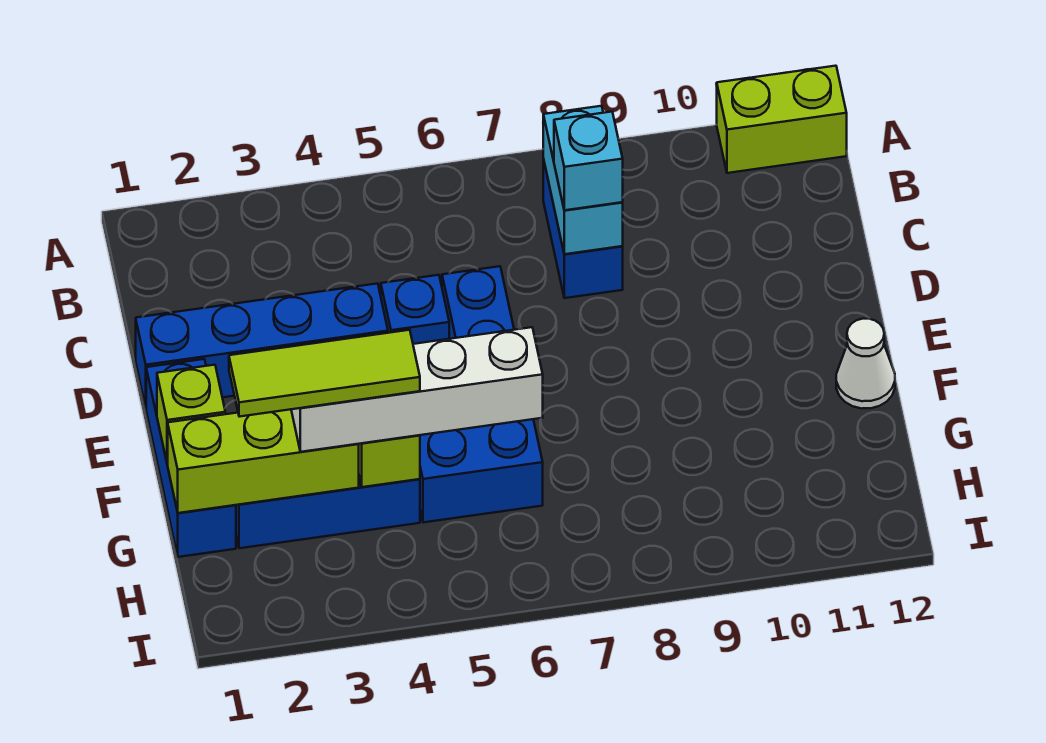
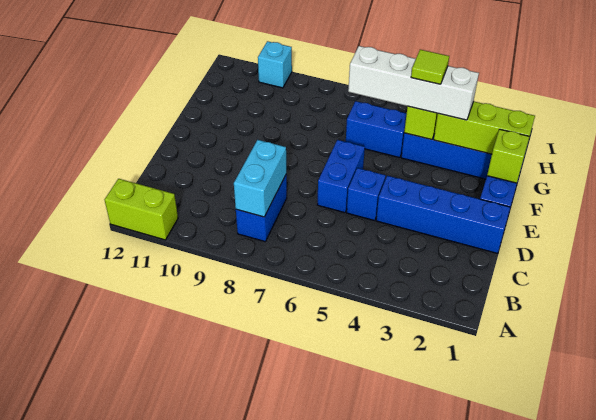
cyan 1x1 brick [554,112,623,210] -> cyan 1x1 brick moved to [258,41,292,88]
white 1x1 cone [836,319,895,409] -> none
lime 1x3 tile [229,330,420,417] -> lime 1x1 tile [411,50,449,84]

